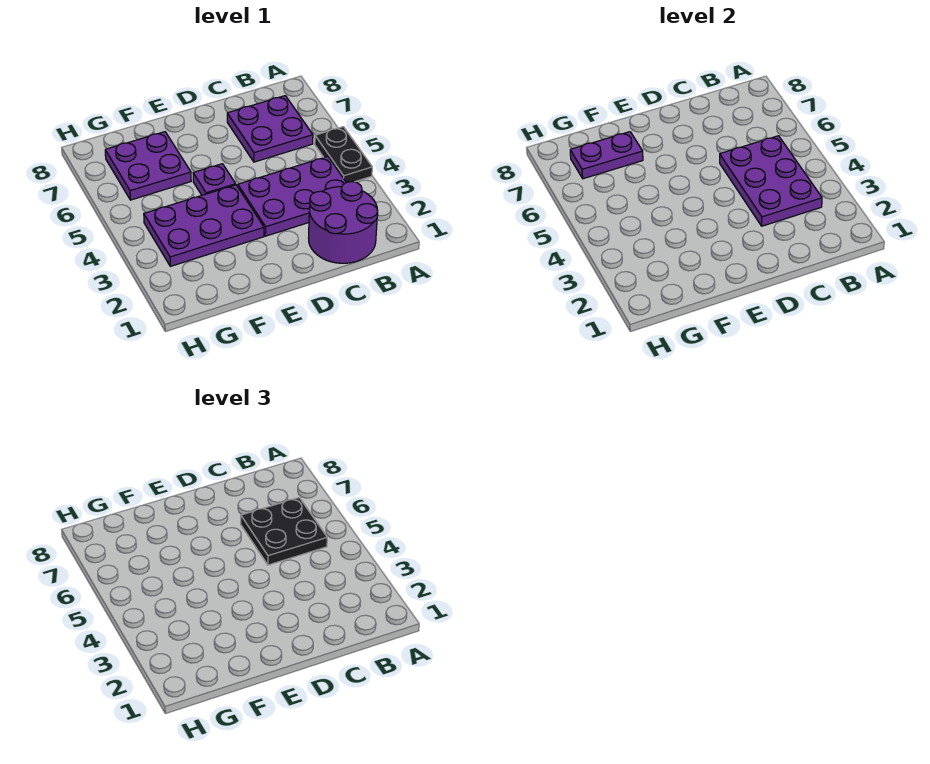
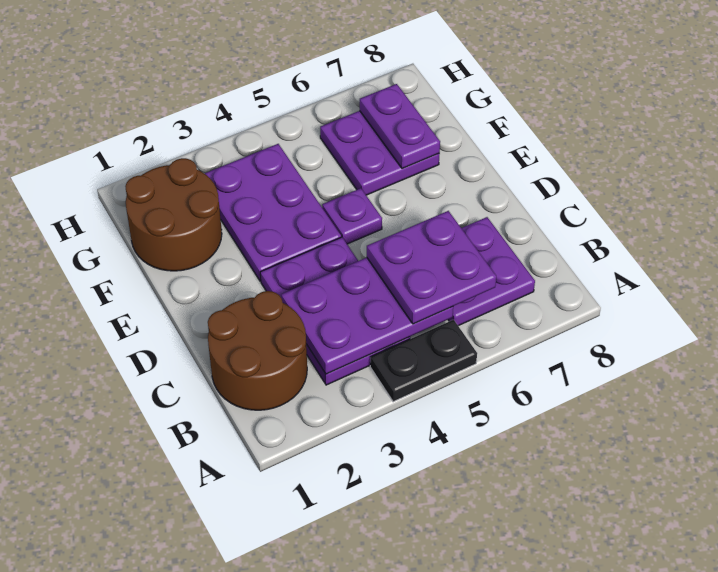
purple 2x2 round brick [309,182,378,263] -> brown 2x2 round brick [208,291,307,410]
black 2x2 plate [241,498,327,565] -> purple 2x2 plate [367,211,496,324]
none -> brown 2x2 round brick [125,158,222,271]

